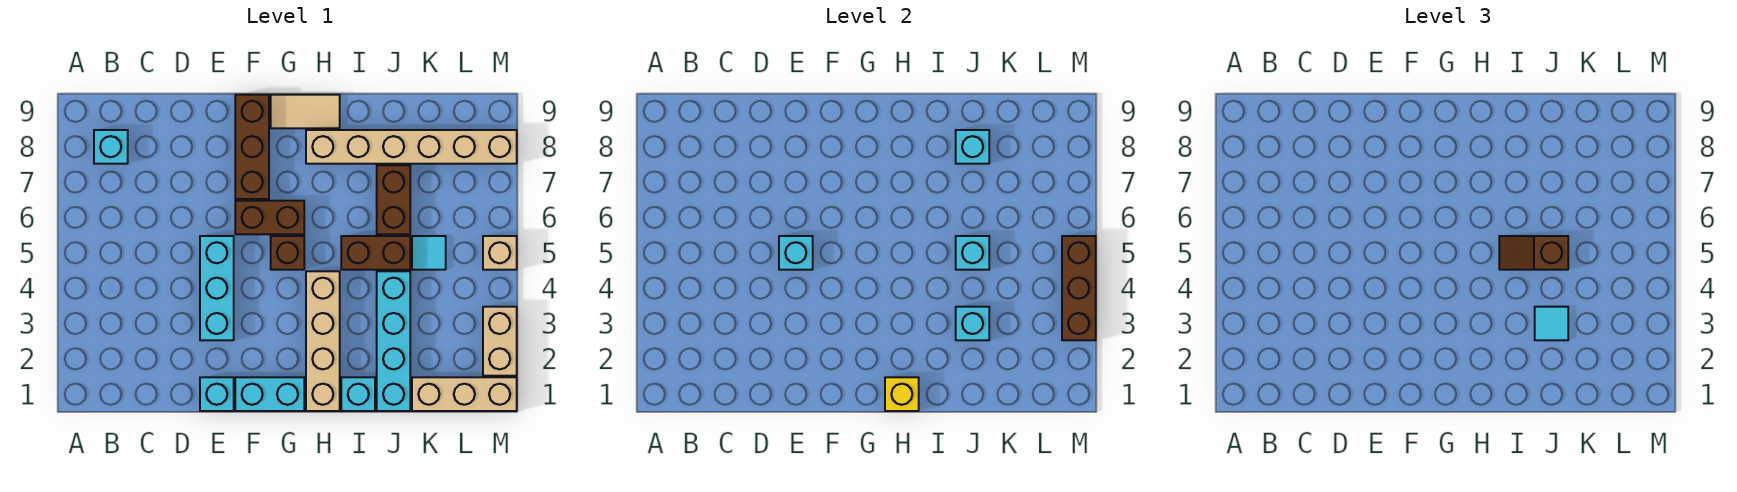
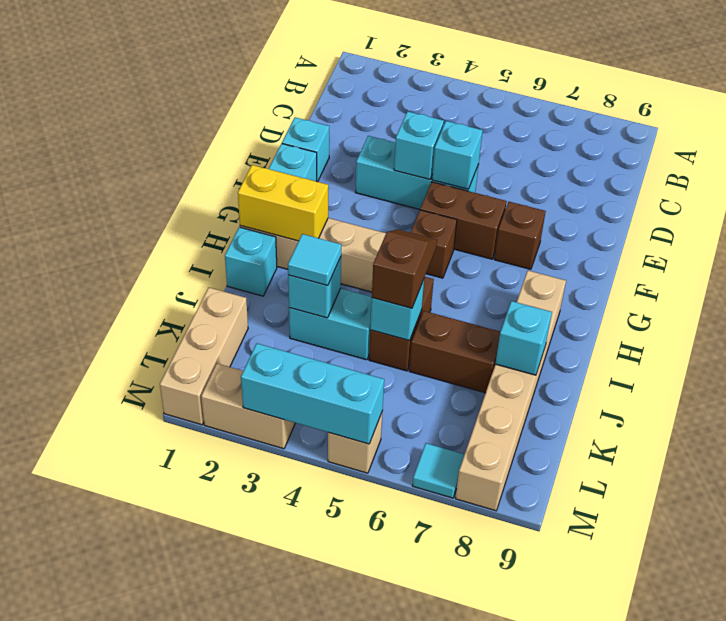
cyan 1x1 brick [94,130,128,164] -> cyan 1x1 brick moved to [394,111,444,180]
brown 1x2 brick [235,201,304,234] -> brown 1x2 brick turned to [420,182,507,259]
brown 1x3 brick [235,95,269,199] -> brown 1x1 brick [494,202,546,269]
tan 1x2 tile [271,95,340,128] -> none
yellow 1x1 brick [885,377,919,411] -> yellow 1x2 brick [238,165,328,241]
cyan 1x4 brick [377,271,410,411] -> cyan 1x2 brick [289,288,372,360]
cyan 1x1 tile [412,236,446,270] -> cyan 1x1 tile moved to [412,443,465,498]
brown 1x3 brick [1062,236,1096,340] -> cyan 1x3 brick [241,344,384,444]

